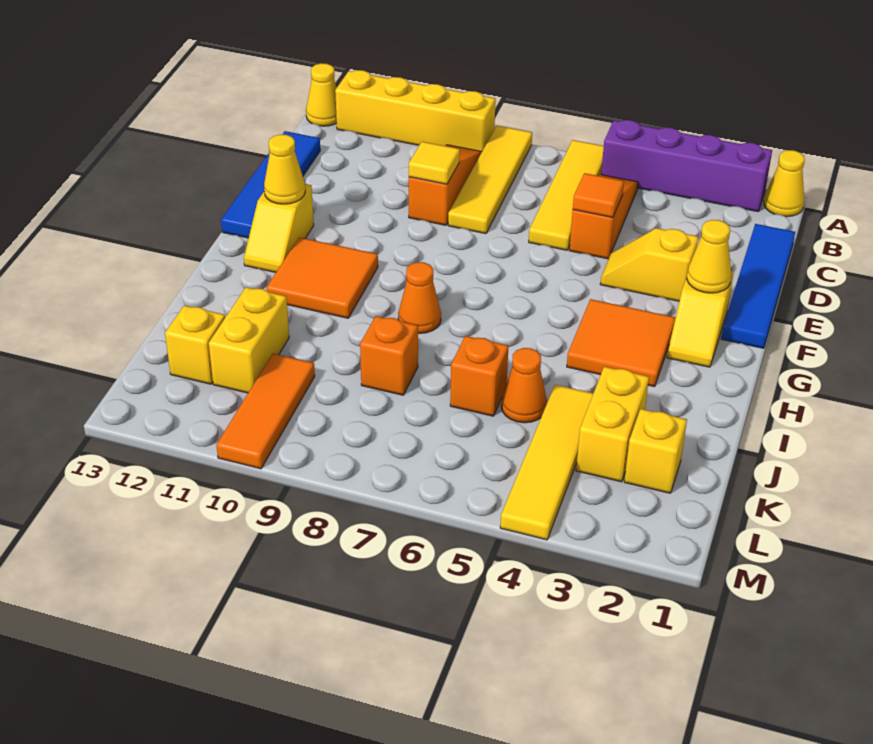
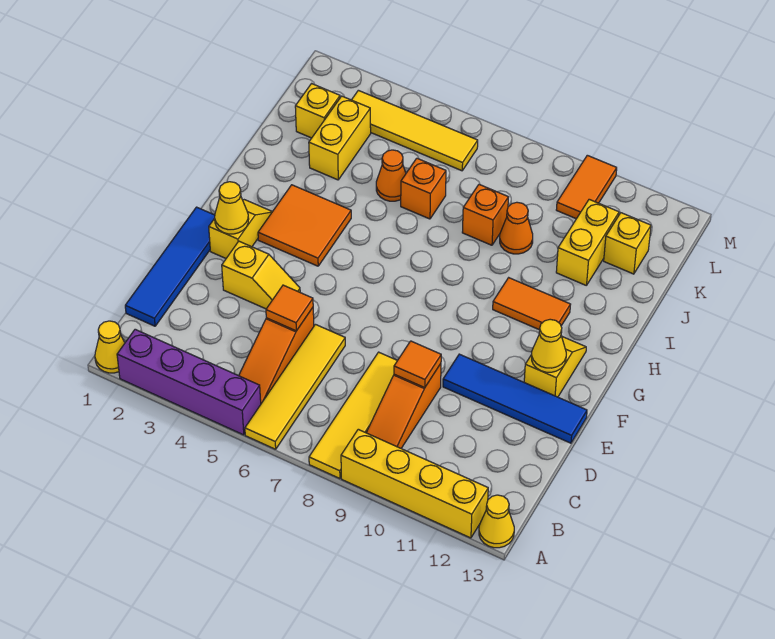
blue 1x4 tile [221,131,320,238] -> blue 1x4 tile turned to [443,354,587,443]
yellow 1x1 tile [409,142,460,184] -> orange 1x1 tile [394,341,441,388]
orange 2x2 tile [267,237,378,318] -> orange 1x2 tile [493,278,571,330]
orange 1x1 cone [398,262,441,333] -> orange 1x1 cone moved to [500,202,533,254]
yellow 1x4 tile [500,385,593,540] -> yellow 1x4 tile turned to [352,90,478,171]
orange 1x3 tile [217,354,315,469] -> orange 1x2 tile [556,155,617,219]

